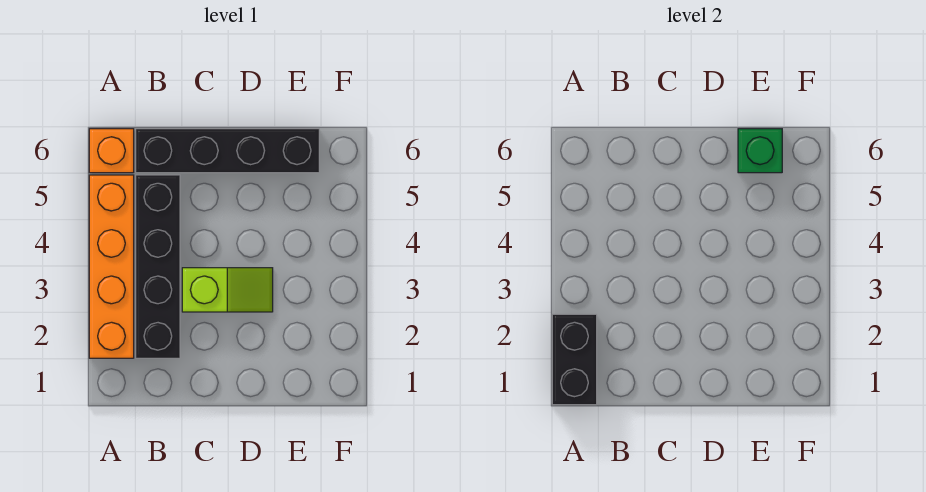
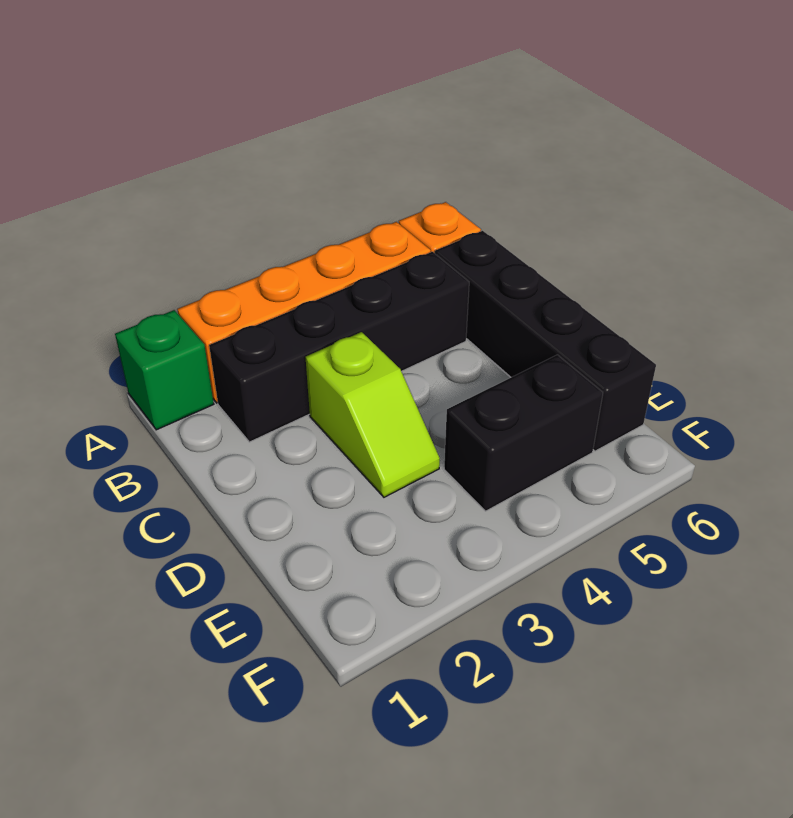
black 1x2 brick [552,314,597,405] -> black 1x2 brick moved to [444,355,603,511]
green 1x1 brick [738,129,782,173] -> green 1x1 brick moved to [115,310,214,430]

